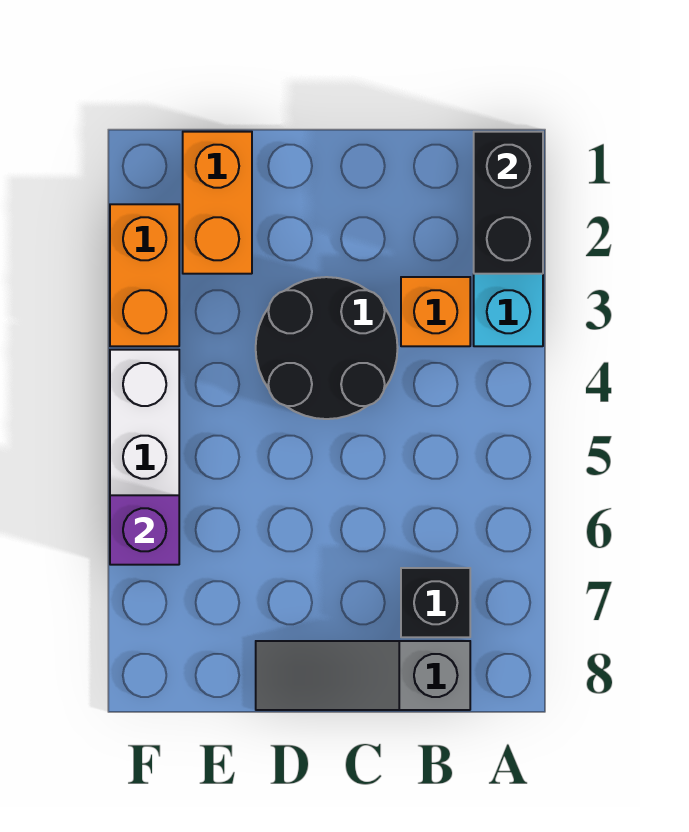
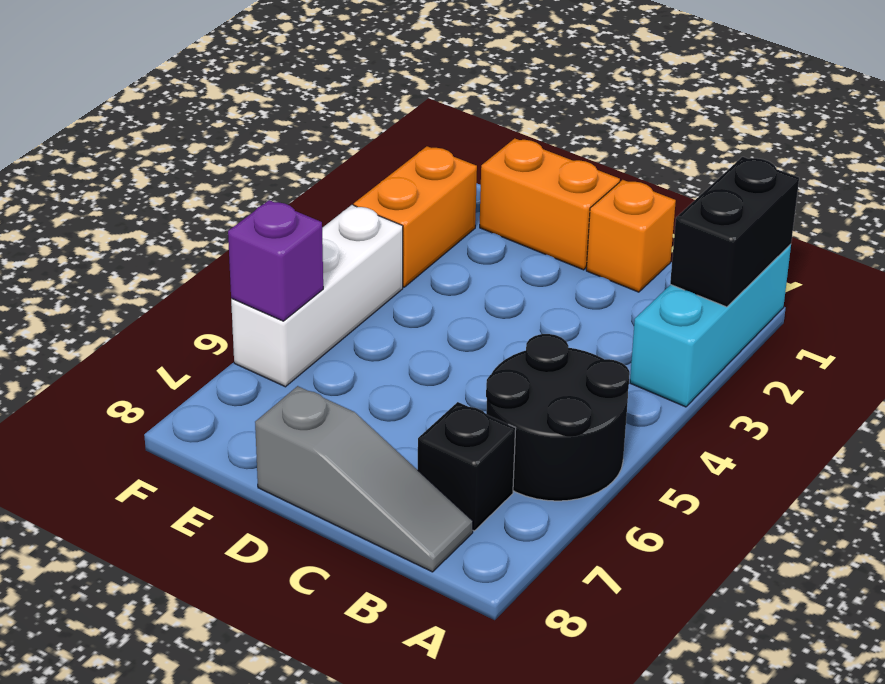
orange 1x1 brick [401,277,470,346] -> orange 1x1 brick moved to [586,180,676,292]
grey 1x3 slope [256,641,470,710] -> grey 1x3 slope turned to [255,386,473,572]
black 2x2 round brick [256,277,398,419] -> black 2x2 round brick moved to [486,334,630,501]
orange 1x2 brick [183,132,252,274] -> orange 1x2 brick turned to [480,138,620,270]

